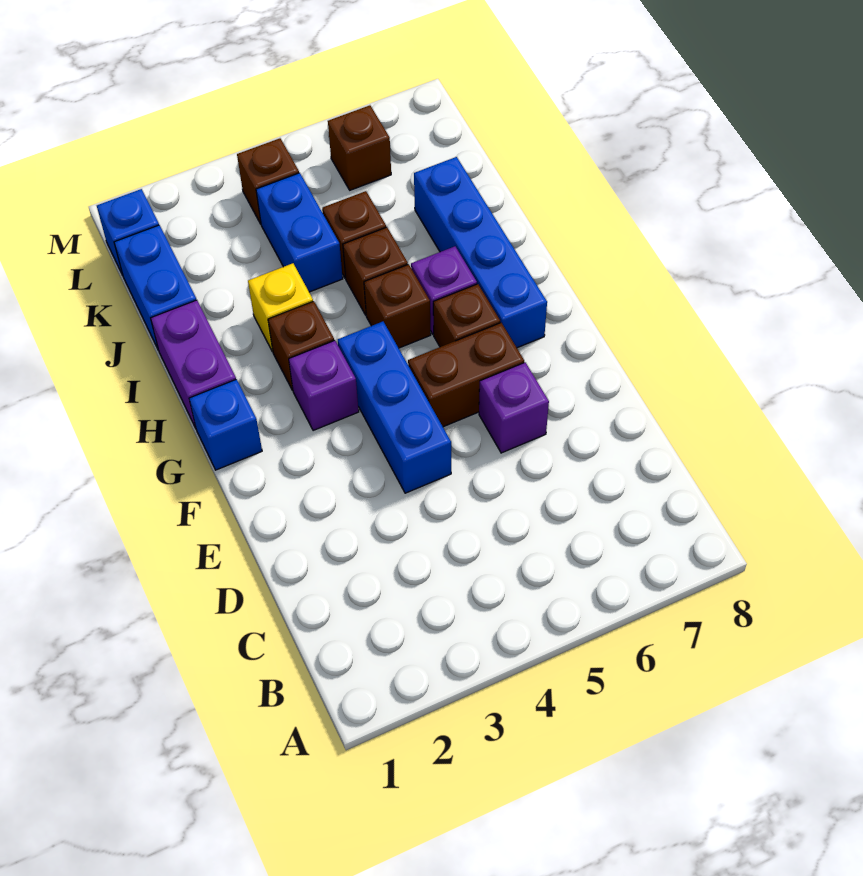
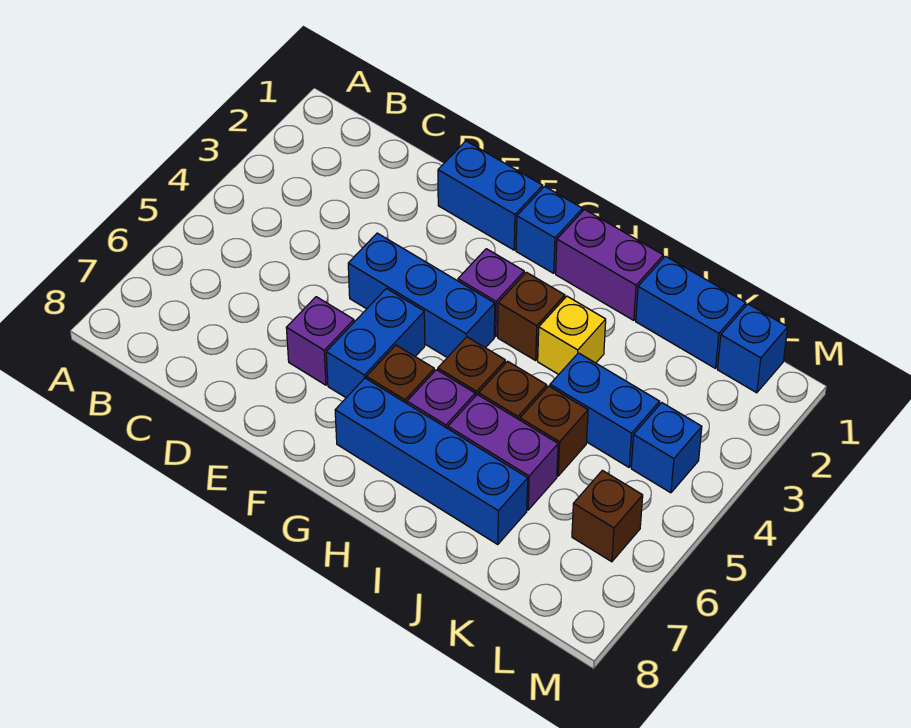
none -> blue 1x2 brick [438,141,543,250]
brown 1x2 brick [408,323,524,427] -> blue 1x2 brick [326,289,425,398]
none -> purple 1x2 brick [448,395,558,510]
brown 1x1 brick [237,138,299,224] -> blue 1x1 brick [631,403,702,493]

